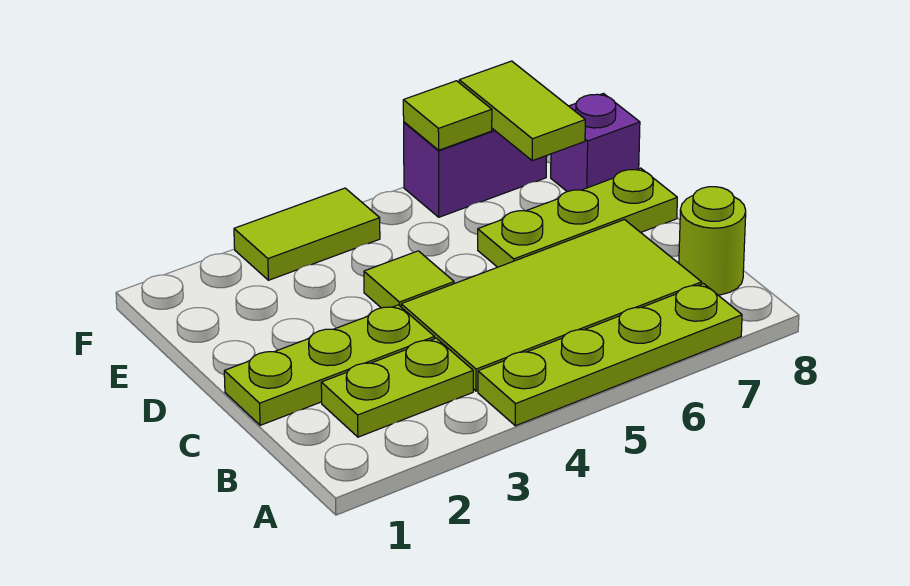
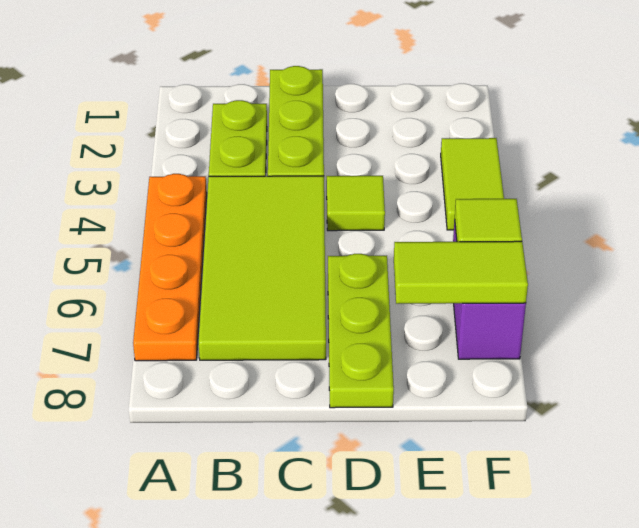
lime 1x4 plate [478,284,742,426] -> orange 1x4 plate [133,174,207,361]
lime 1x1 round brick [679,187,746,295] -> none
purple 1x1 brick [551,94,640,192] -> none

